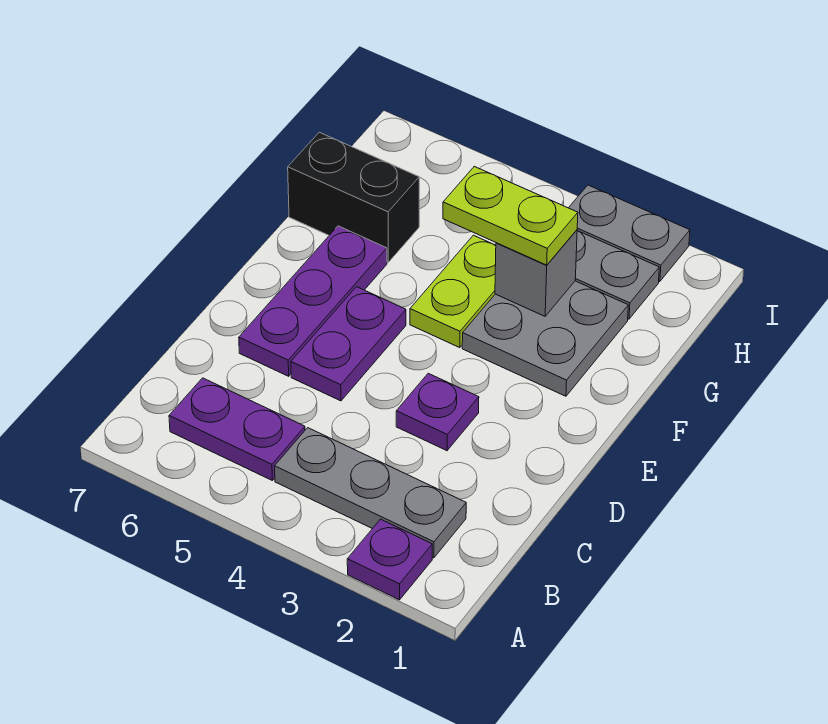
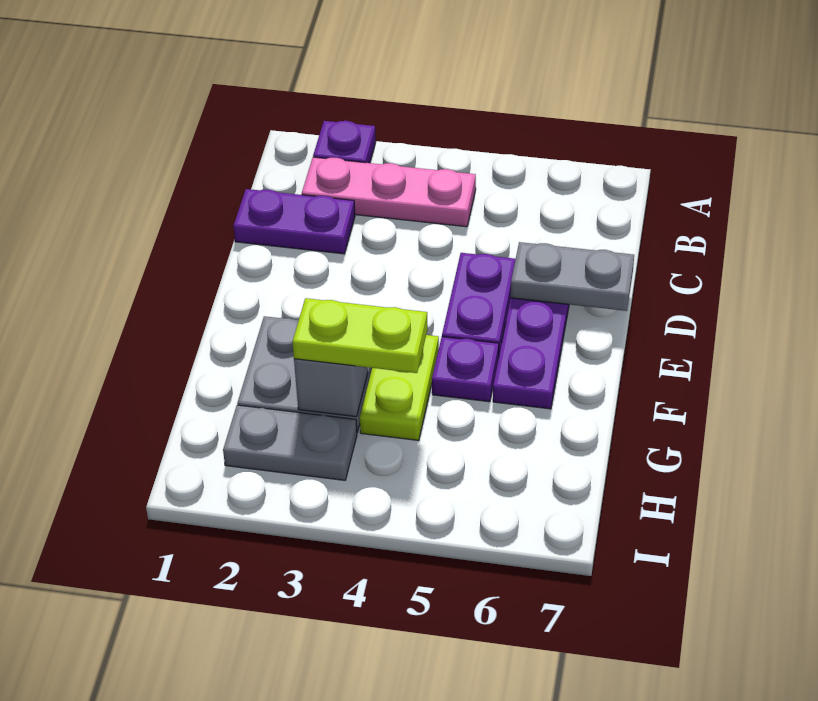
grey 1x3 plate [275,428,466,558] -> pink 1x3 plate [302,157,476,227]
purple 1x2 plate [169,378,305,481] -> purple 1x2 plate moved to [233,189,355,254]
purple 1x1 plate [396,373,479,451] -> purple 1x1 plate moved to [432,337,499,402]
black 1x2 brick [288,132,419,262] -> none
grey 1x2 plate [569,185,690,281] -> grey 1x2 plate moved to [511,242,634,311]

